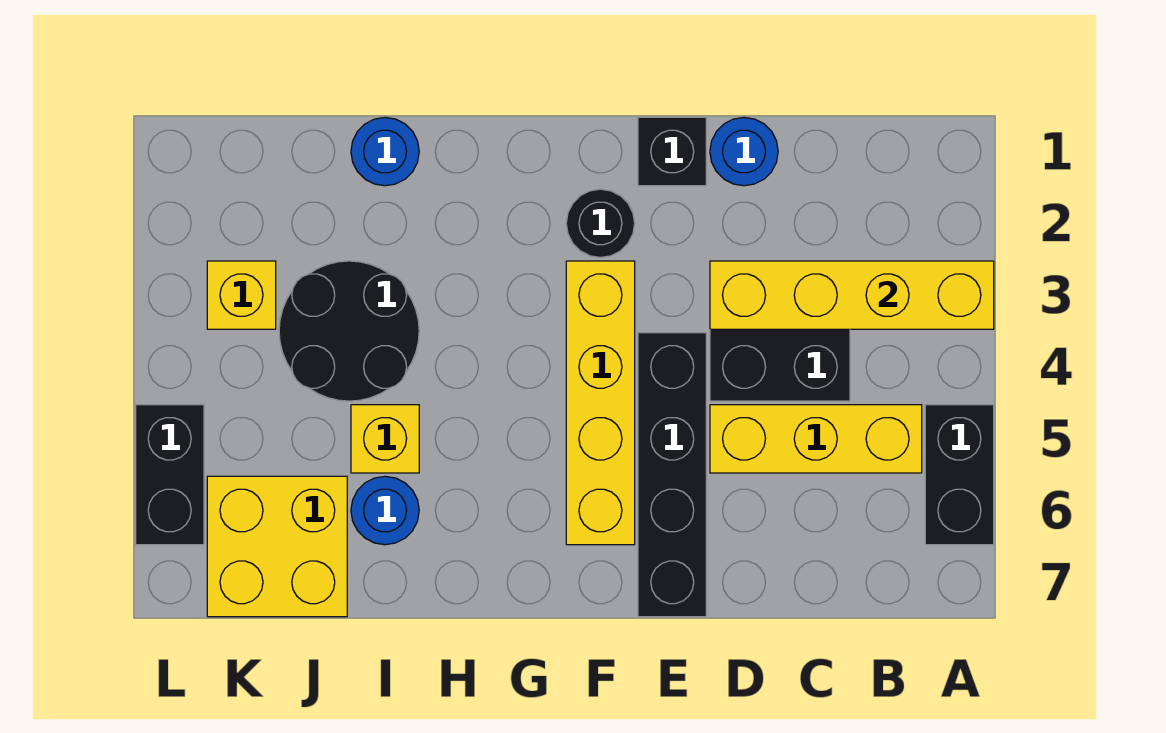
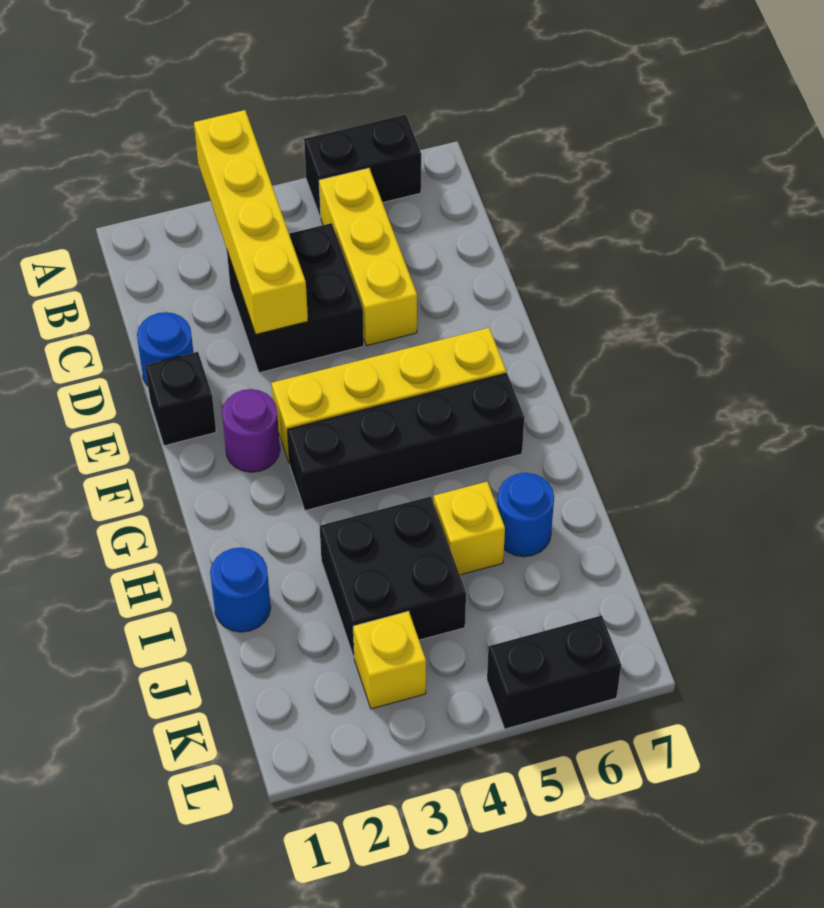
black 1x4 brick [638,333,706,617] -> black 1x4 brick moved to [287,373,524,511]
black 1x1 round brick [566,189,635,258] -> purple 1x1 round brick [222,389,280,472]
black 2x2 round brick [279,261,419,401] -> black 2x2 brick [320,496,466,657]
yellow 2x2 brick [207,476,347,617] -> none

